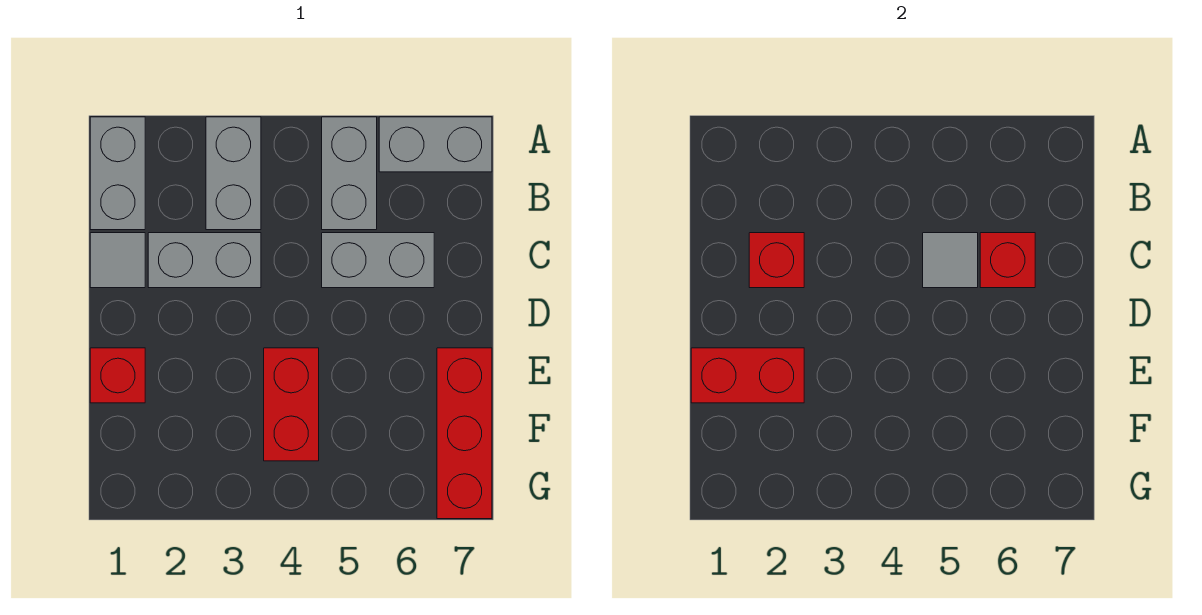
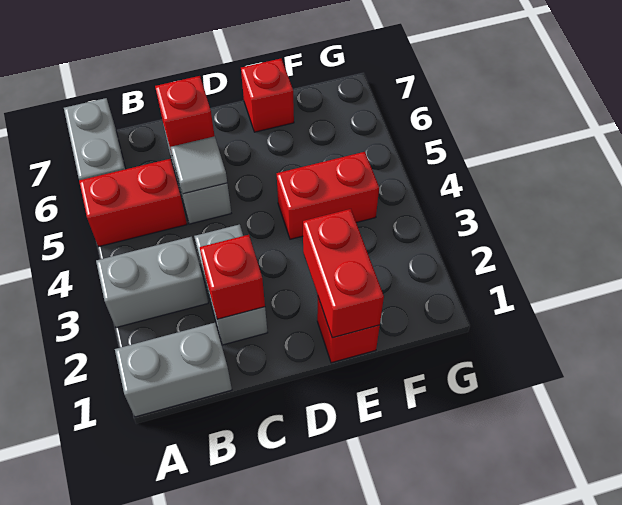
grey 1x2 brick [322,117,377,230] -> red 1x2 brick [79,159,187,247]
grey 1x1 tile [90,233,145,288] -> none
red 1x3 brick [437,348,492,519] -> red 1x1 brick [241,59,294,132]

